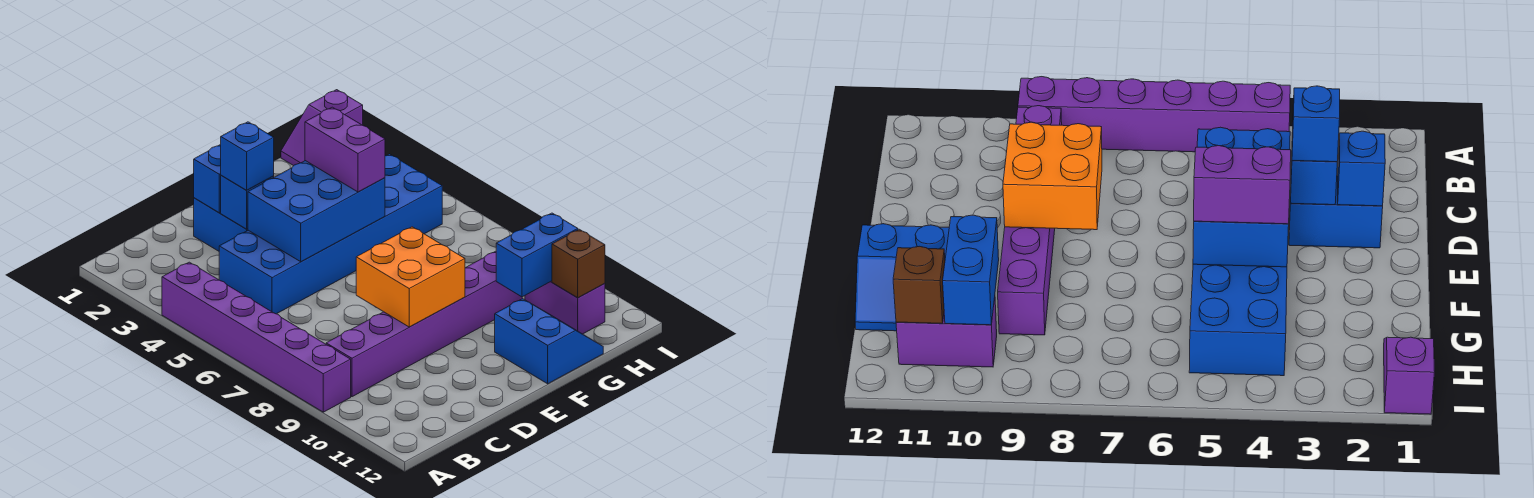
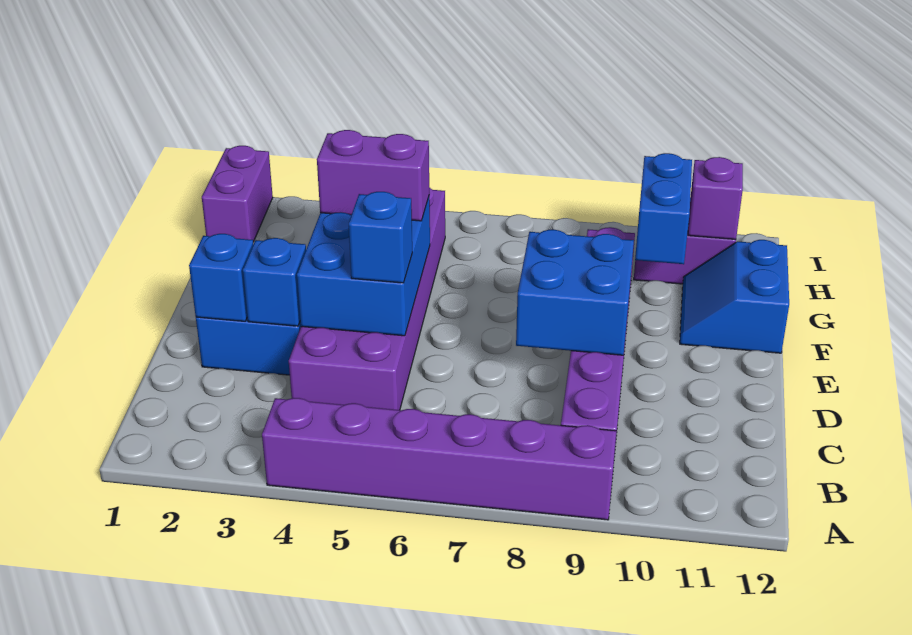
blue 2x6 brick [219,154,442,314] -> purple 2x6 brick [289,187,445,410]
blue 1x1 brick [221,122,274,190] -> blue 1x1 brick moved to [349,192,412,283]
orange 2x2 brick [356,227,465,327] -> blue 2x2 brick [516,230,634,355]
blue 2x2 slope [495,299,603,384] -> blue 2x2 slope turned to [680,240,789,353]
purple 1x2 slope [281,90,363,166] -> purple 1x2 brick [202,146,273,242]
brown 1x1 brick [552,229,605,298] -> purple 1x1 brick [688,157,743,239]

